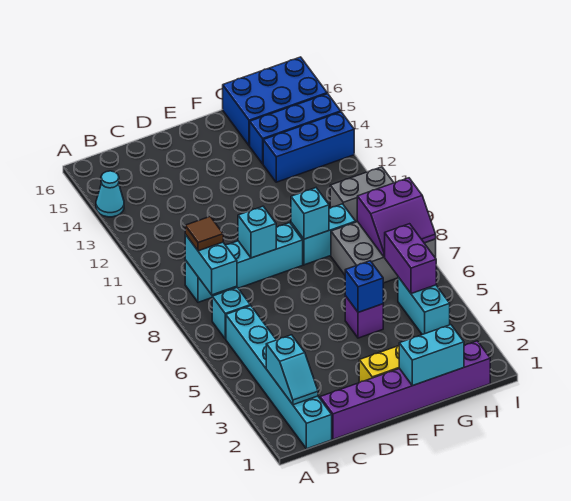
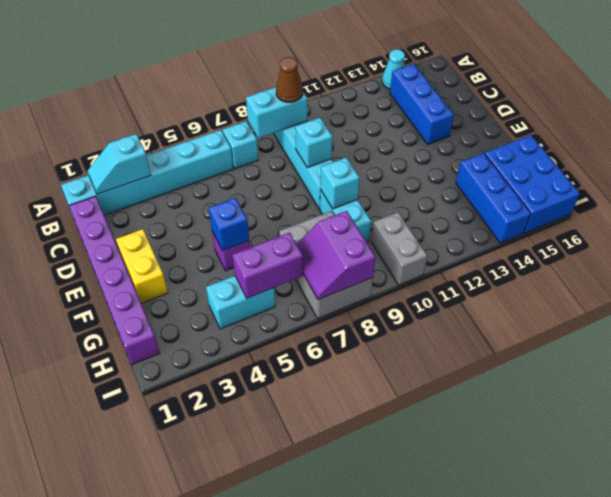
brown 1x1 tile [185,217,223,251] -> brown 1x1 cone [276,57,303,102]
cyan 1x2 brick [399,325,464,386] -> none
blue 1x3 brick [263,112,354,182] -> blue 1x3 brick moved to [390,64,454,144]

